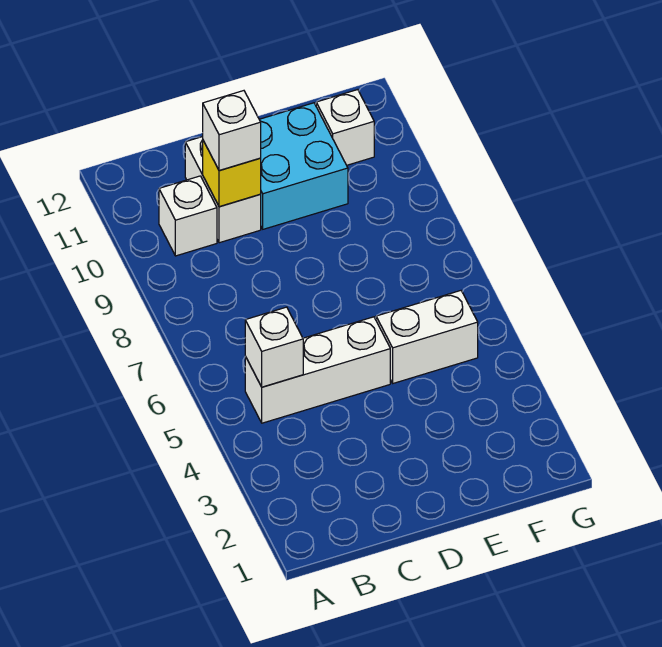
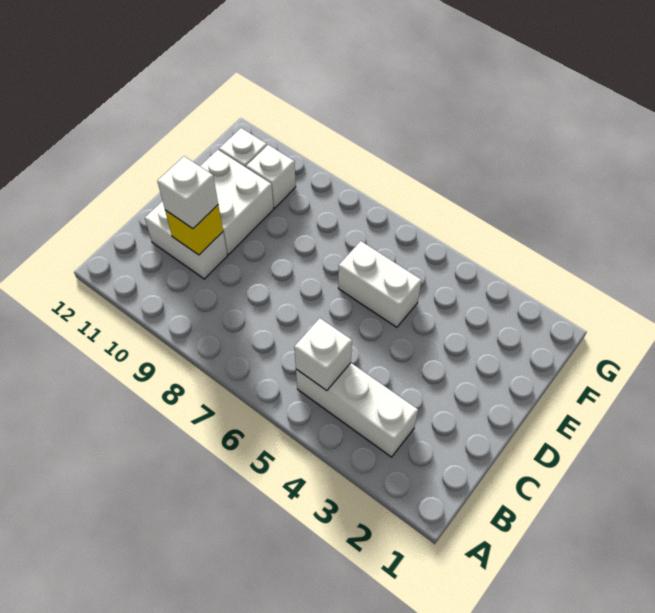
white 1x3 brick [245,317,390,423] -> white 1x3 brick turned to [296,363,418,457]
white 1x1 brick [159,176,217,256] -> white 1x1 brick moved to [246,145,296,208]
cyan 2x2 brick [259,103,348,229] -> white 2x2 brick [200,150,274,255]
white 1x2 brick [376,291,478,383] -> white 1x2 brick turned to [338,241,422,327]

